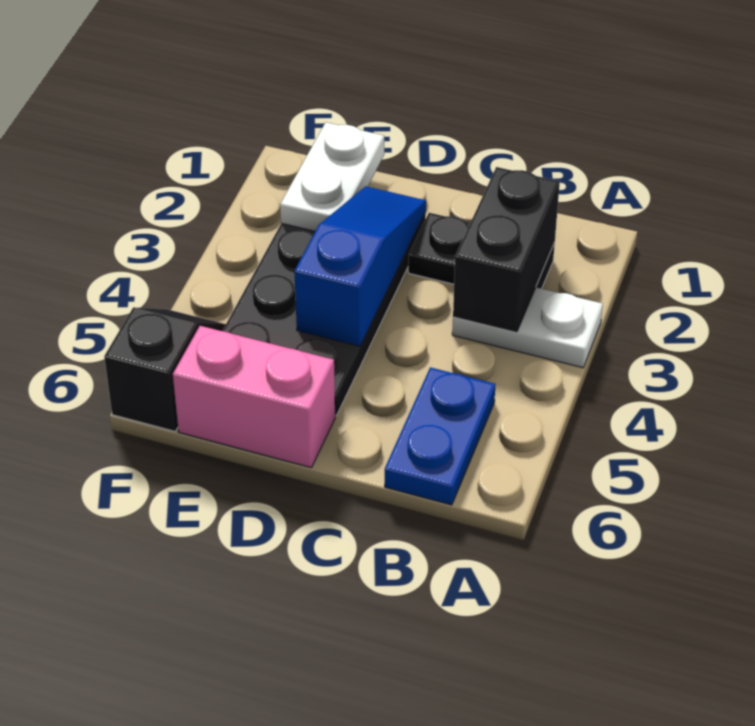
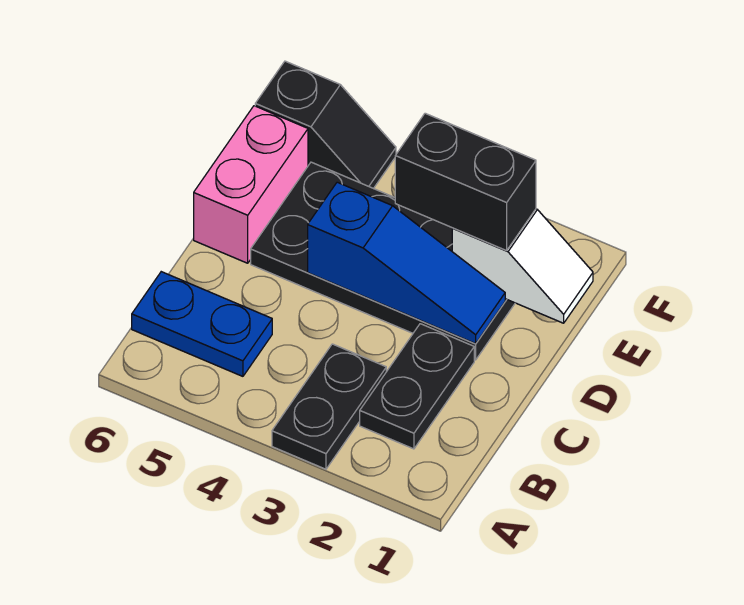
white 1x2 plate [452,287,603,368] -> black 1x2 plate [272,344,386,469]
black 1x2 brick [453,167,560,332] -> black 1x2 brick moved to [395,113,536,251]
white 1x2 plate [280,122,384,231] -> white 1x2 slope [452,209,593,323]

